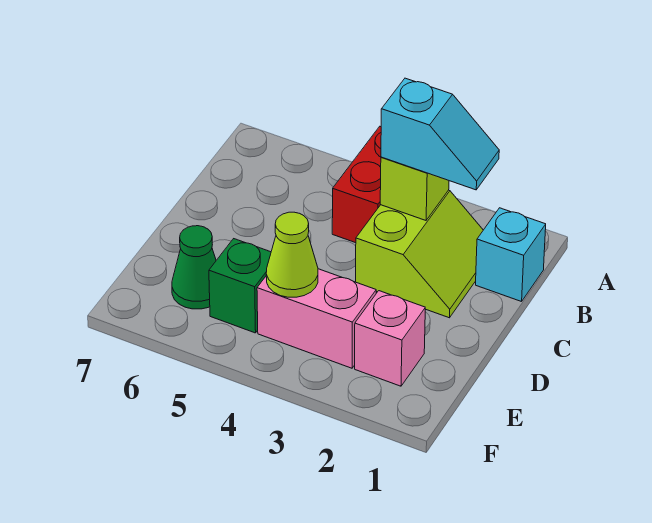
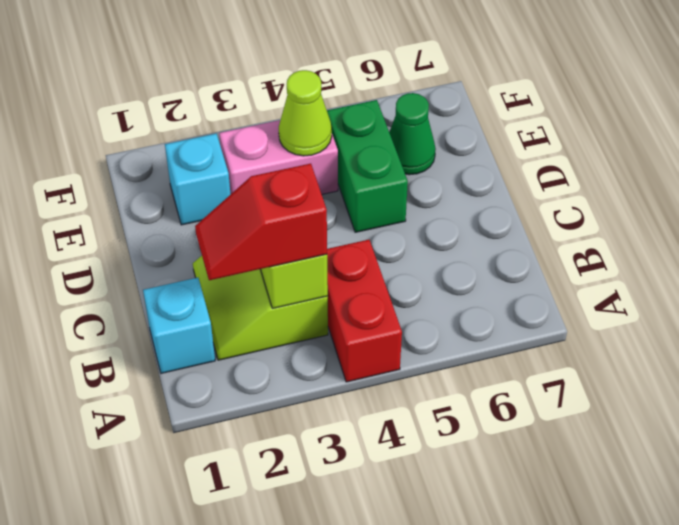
cyan 1x2 slope [381,78,499,190] -> red 1x2 slope [195,164,327,280]
pink 1x1 brick [355,291,425,386] -> cyan 1x1 brick [165,134,231,225]
green 1x1 brick [209,239,271,333] -> green 1x2 brick [327,100,408,232]

